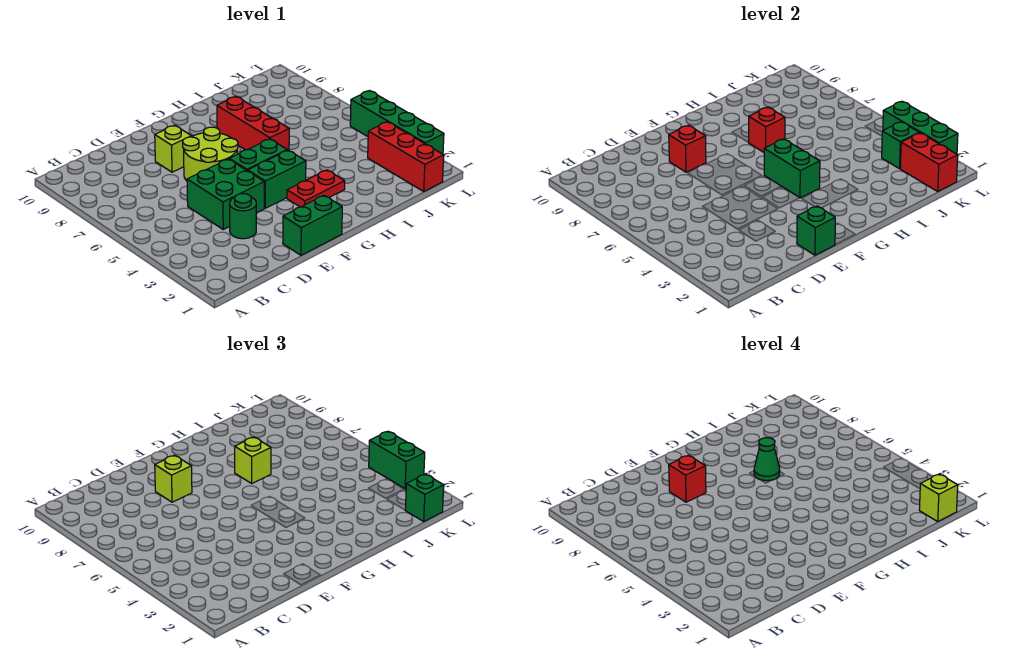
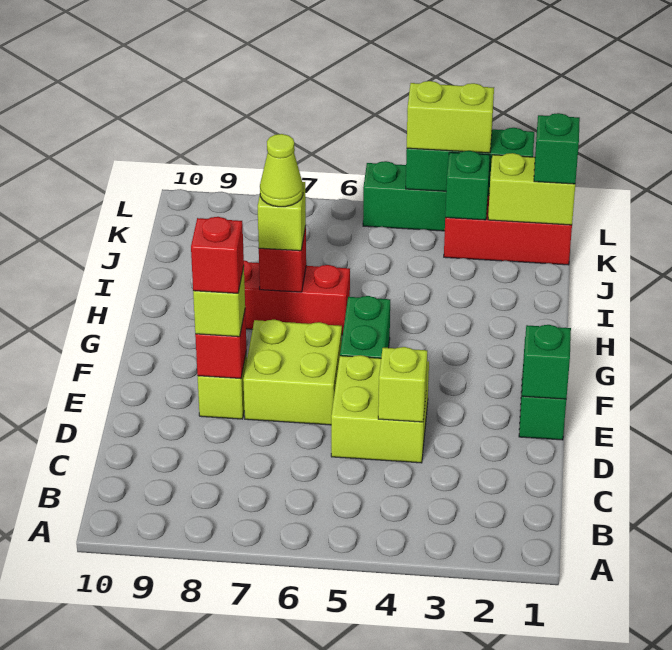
green 1x1 round brick [230,194,256,239] -> none
green 2x2 brick [187,159,264,229] -> lime 2x2 brick [331,355,429,463]
lime 2x2 round brick [183,127,238,181] -> lime 2x2 brick [243,320,342,425]
green 1x2 brick [248,150,306,208] -> none
red 1x2 plate [287,170,345,207] -> none
green 1x2 brick [764,139,820,198] -> none
green 1x1 cone [754,438,780,481] -> lime 1x1 cone [260,134,303,207]
red 1x2 brick [900,133,958,191] -> lime 1x2 brick [488,153,575,225]
lime 1x1 brick [919,474,958,521] -> lime 1x1 brick moved to [378,347,427,422]
green 1x2 brick [369,431,425,489] -> lime 1x2 brick [407,81,494,153]

